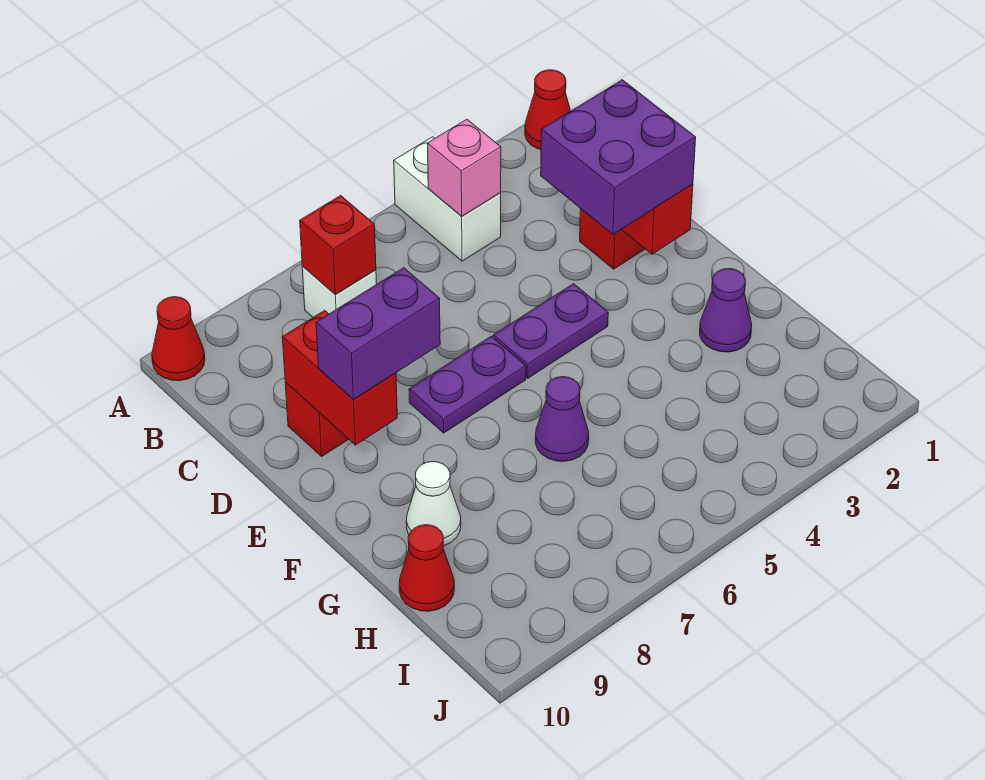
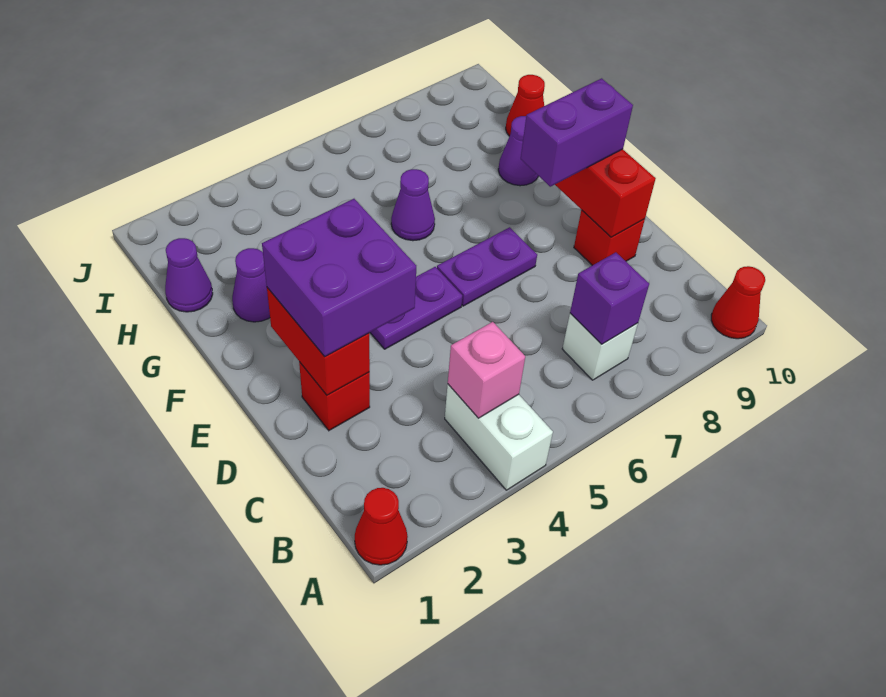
red 1x1 brick [300,196,376,294] -> purple 1x1 brick [570,252,649,344]
white 1x1 cone [406,462,461,546] -> purple 1x1 cone [498,116,538,186]
none -> purple 1x1 cone [165,238,213,312]

